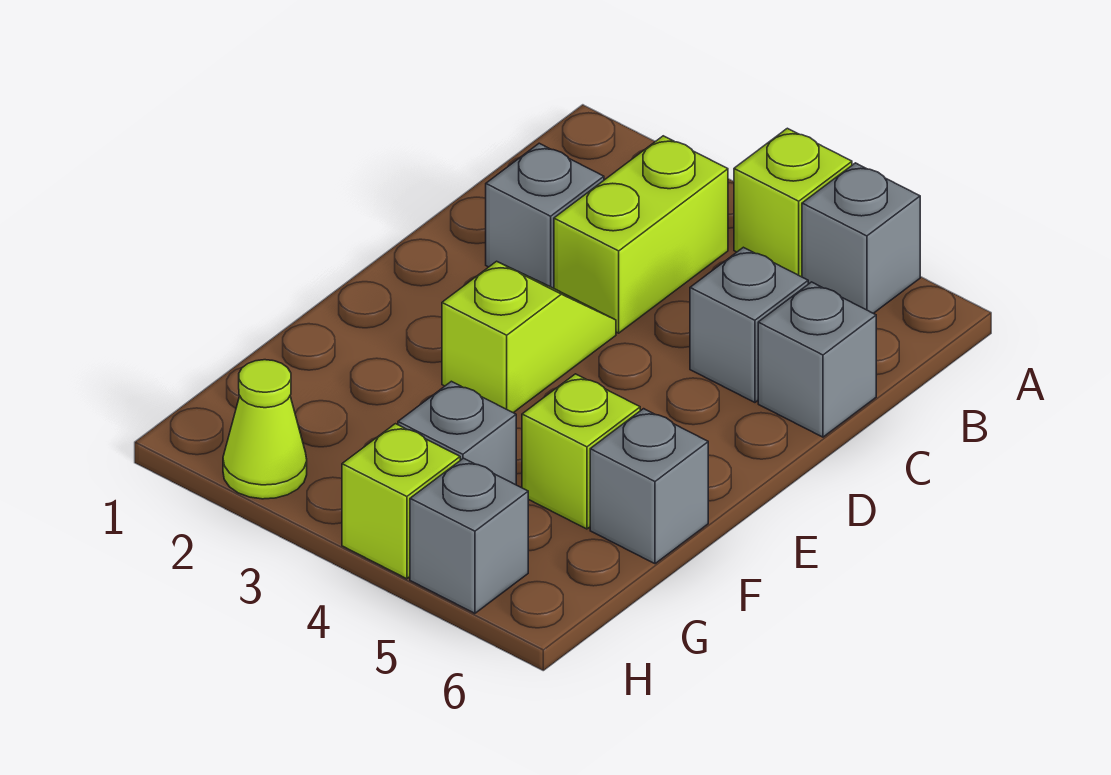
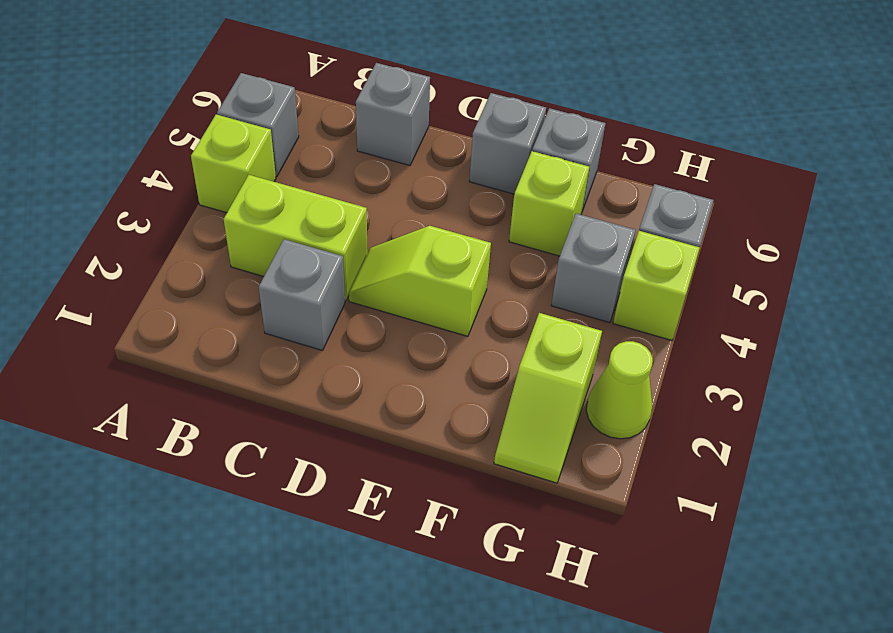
grey 1x1 brick [690,247,808,402] -> grey 1x1 brick moved to [469,93,546,194]
none -> lime 1x2 slope [494,313,602,483]

